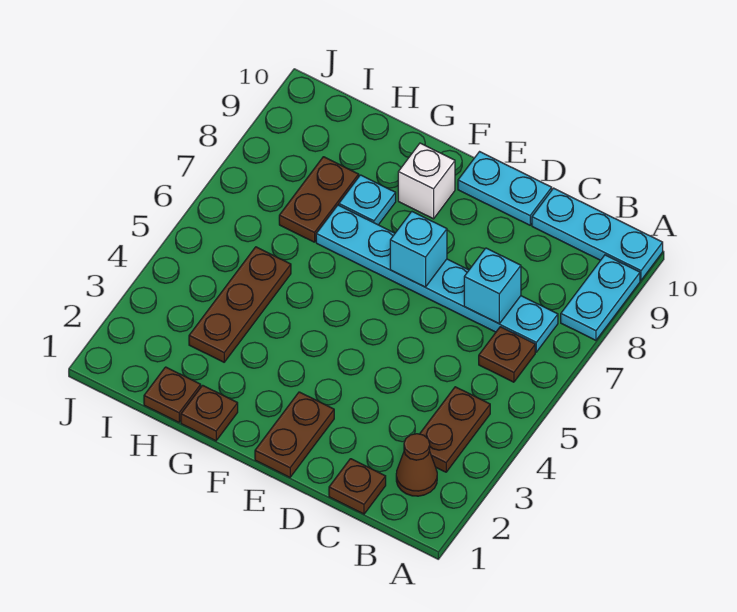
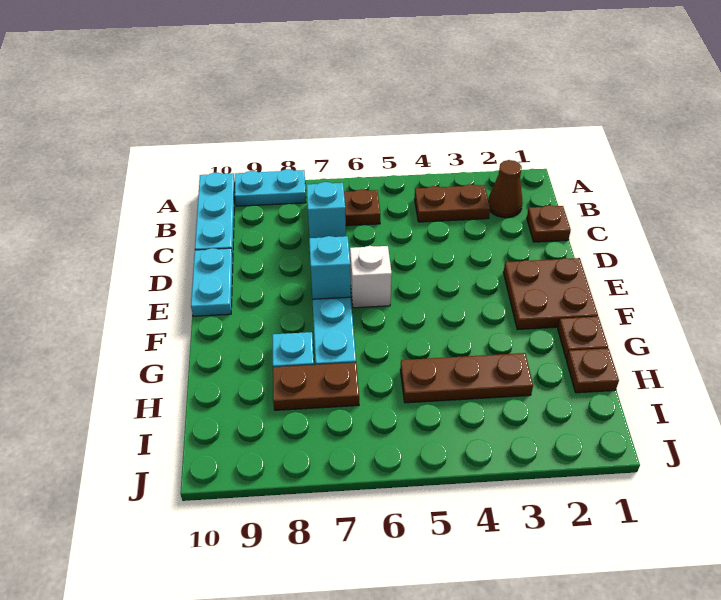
brown 1x2 plate [255,392,334,477] -> brown 2x2 plate [503,258,598,329]
white 1x1 brick [398,143,455,219] -> white 1x1 brick moved to [350,246,392,308]

